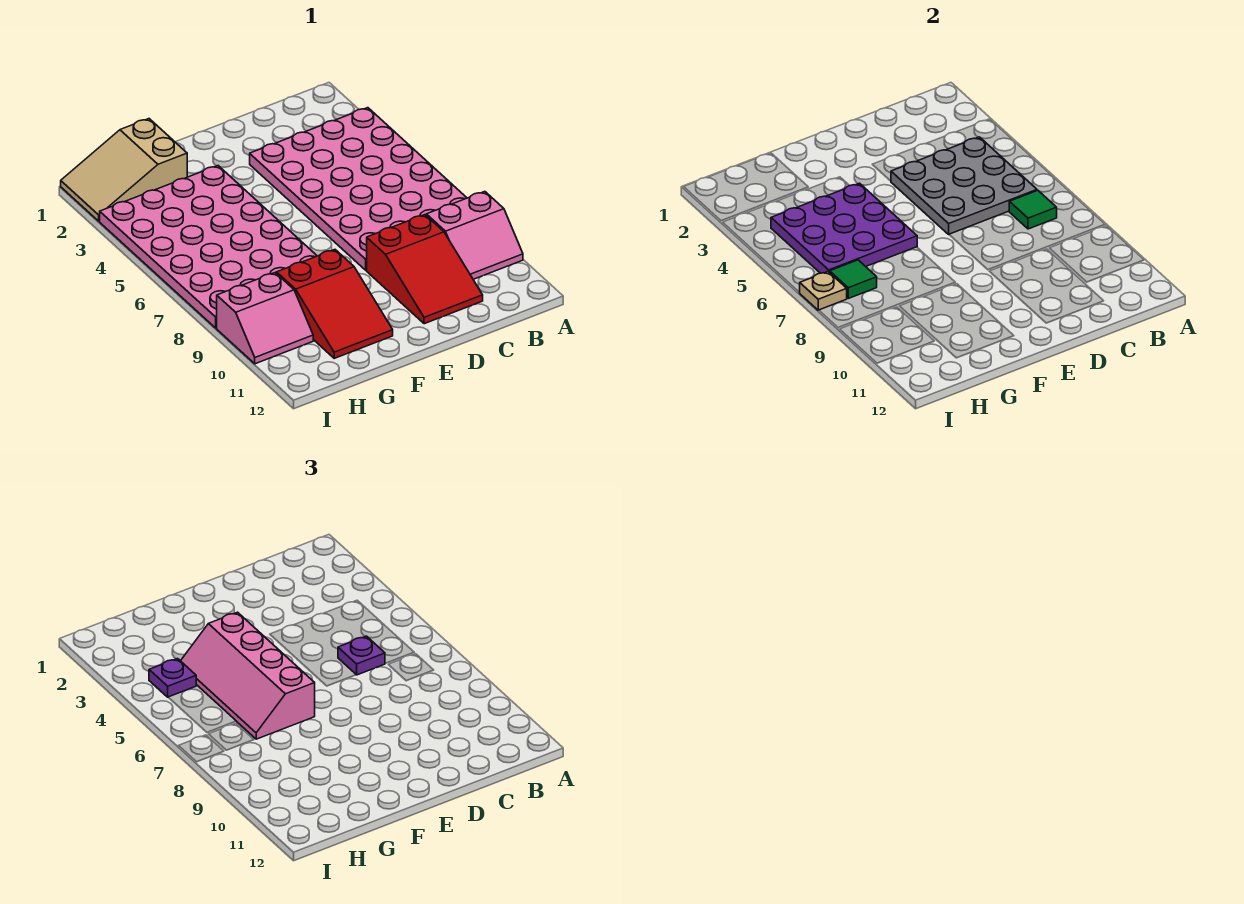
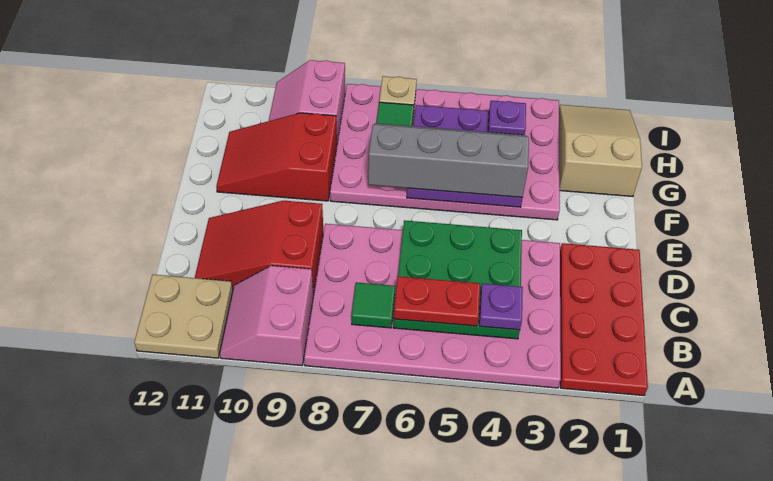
none -> red 2x4 plate [560,243,648,396]
none -> tan 2x2 plate [134,275,233,358]
grey 3x3 plate [891,137,1037,234] -> green 3x3 plate [394,220,522,339]
none -> red 1x2 plate [394,276,480,326]
purple 1x1 plate [338,636,385,675] -> purple 1x1 plate moved to [479,284,523,330]
pink 2x4 slope [181,612,315,739] -> grey 2x4 slope [368,123,529,197]

